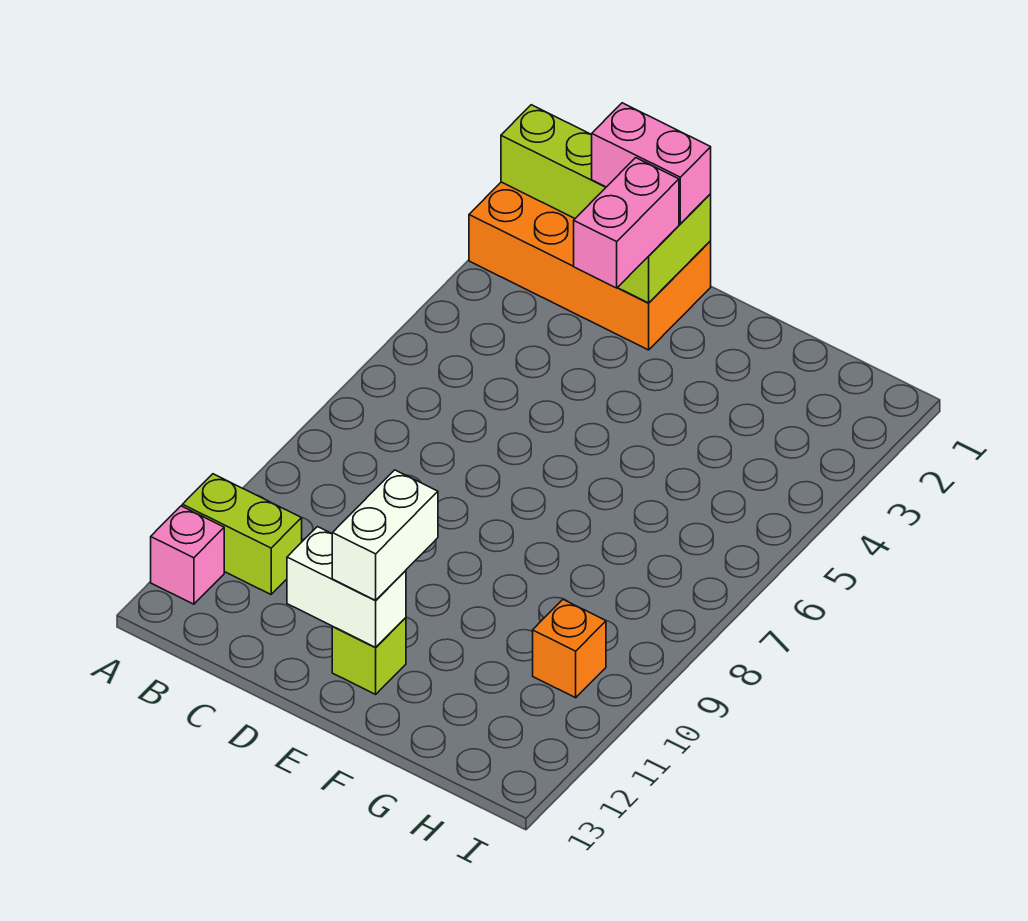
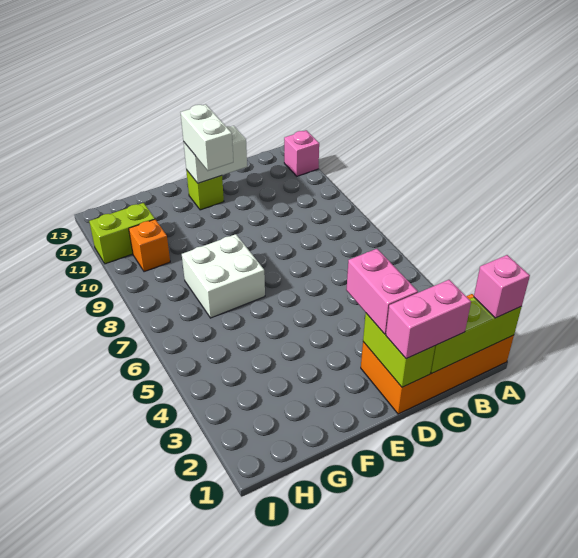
none -> pink 1x1 brick [474,255,530,318]
lime 1x2 brick [182,474,302,594] -> lime 1x2 brick moved to [89,203,155,264]
none -> white 2x2 brick [182,234,265,318]

